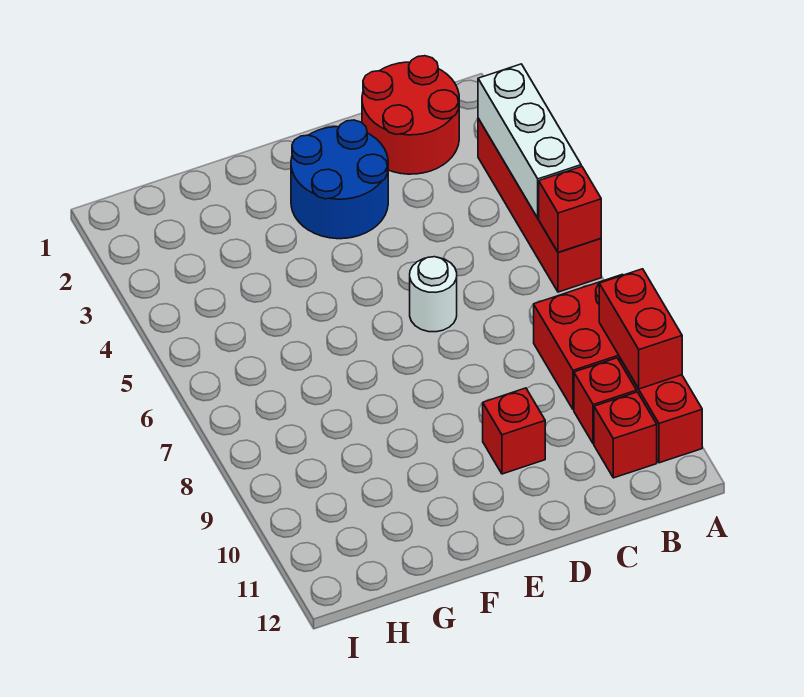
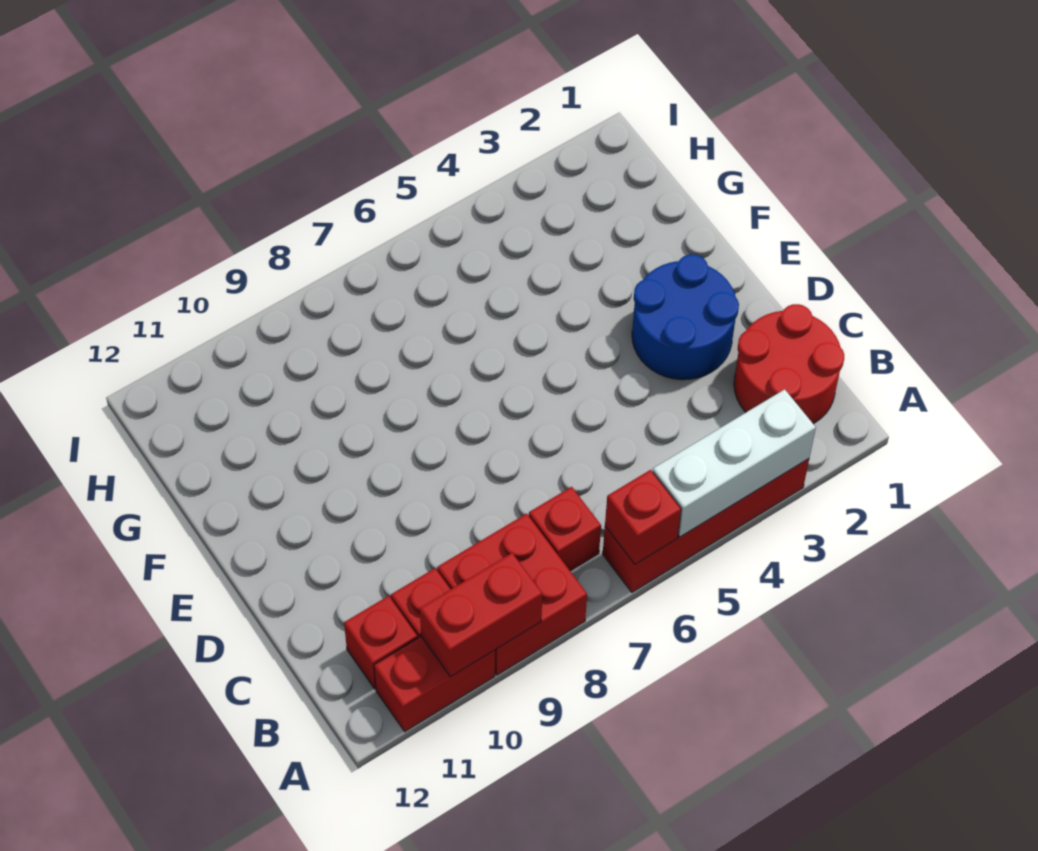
white 1x1 round brick [410,257,457,332] -> none
red 1x1 brick [483,388,545,474] -> red 1x1 brick moved to [529,487,601,571]

